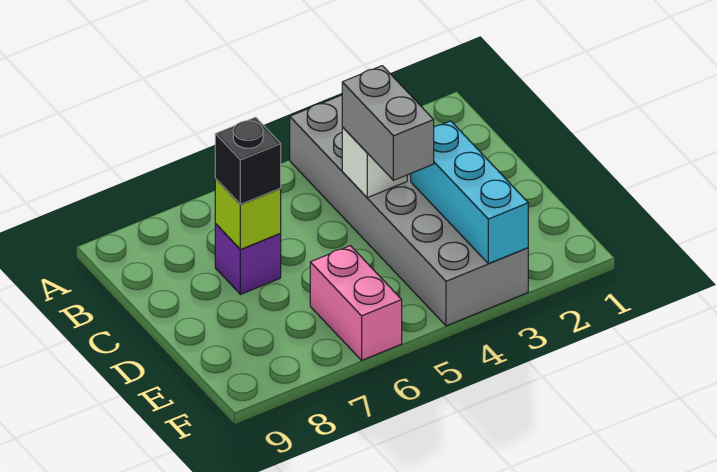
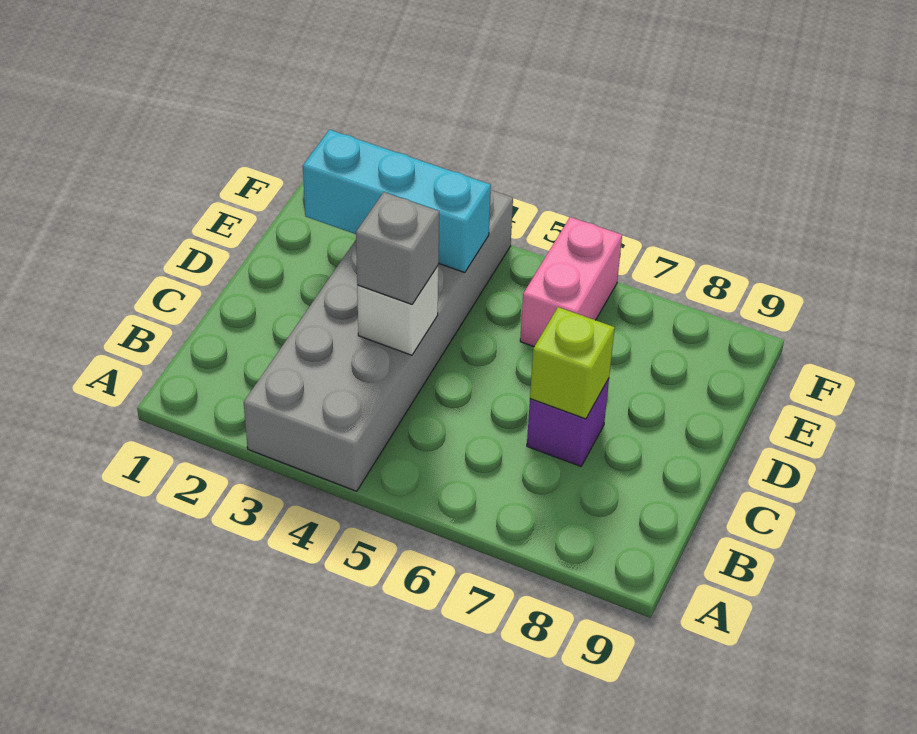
grey 1x2 brick [342,66,434,180] -> grey 1x1 brick [356,192,439,304]
black 1x1 brick [215,117,281,204] -> none
cyan 1x3 brick [411,121,528,264] -> cyan 1x3 brick turned to [303,130,491,273]

